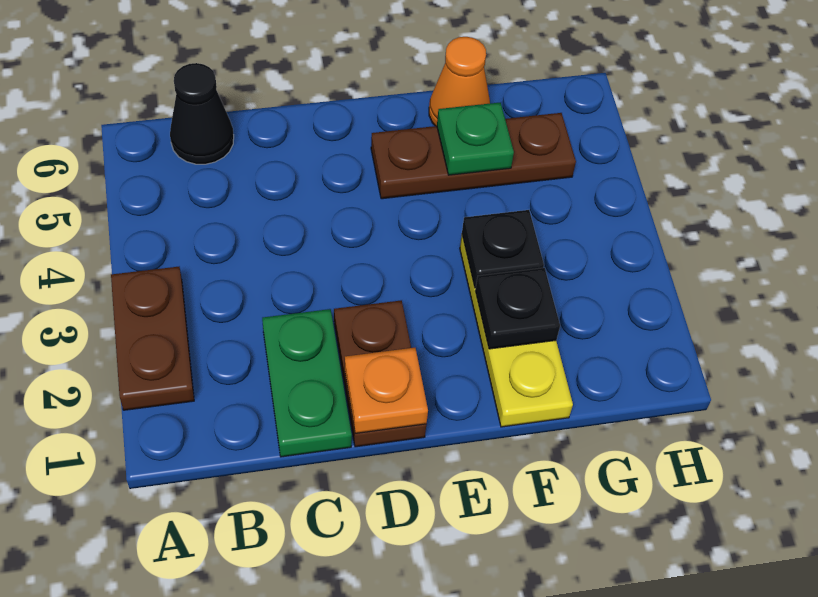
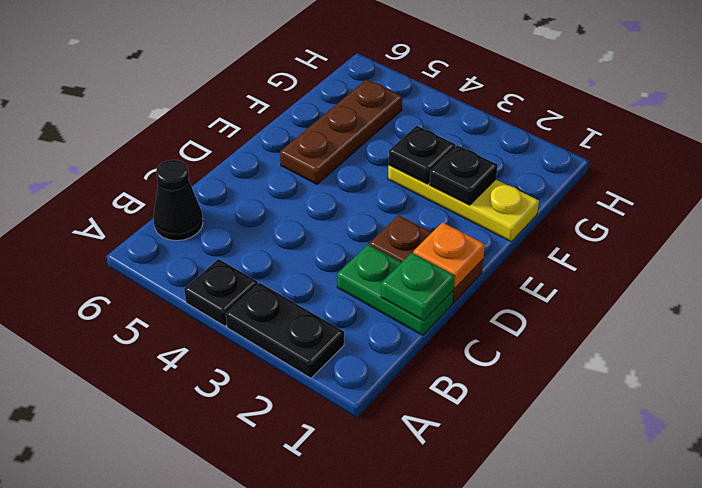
brown 1x2 plate [111,267,194,410] -> black 1x2 plate [226,283,344,378]
none -> black 1x1 plate [184,259,258,326]
green 1x1 plate [437,103,514,175] -> green 1x1 plate moved to [381,253,455,321]
orange 1x1 cone [429,37,490,126] -> none

